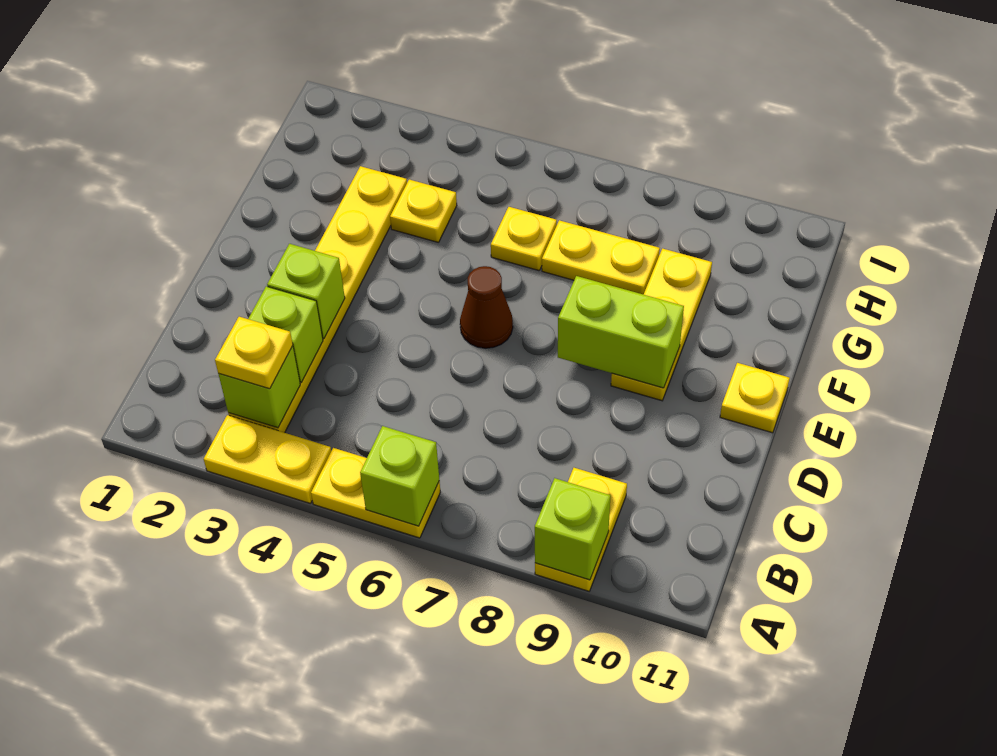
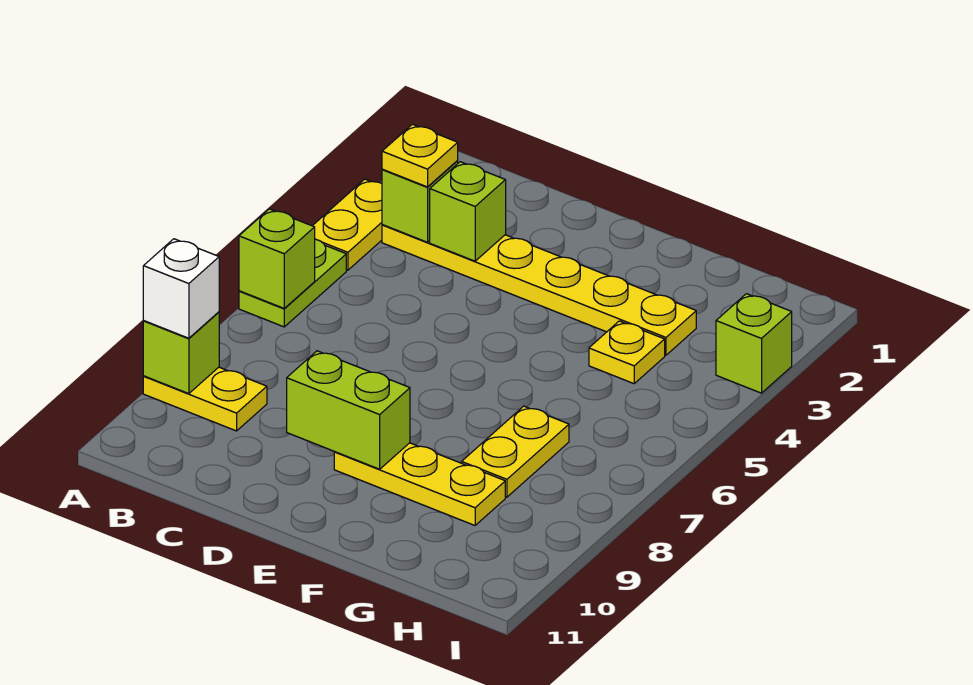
yellow 1x2 plate [311,448,440,538] -> lime 1x2 plate [239,239,346,327]
none -> white 1x1 brick [143,239,219,338]
lime 1x1 brick [267,244,345,339] -> lime 1x1 brick moved to [716,294,792,393]
brown 1x1 cone [460,266,513,348] -> none
lime 1x2 brick [558,276,684,388] -> lime 1x2 brick turned to [287,351,410,469]
yellow 1x1 plate [720,363,790,433] -> none
yellow 1x1 plate [491,207,557,271] -> none

